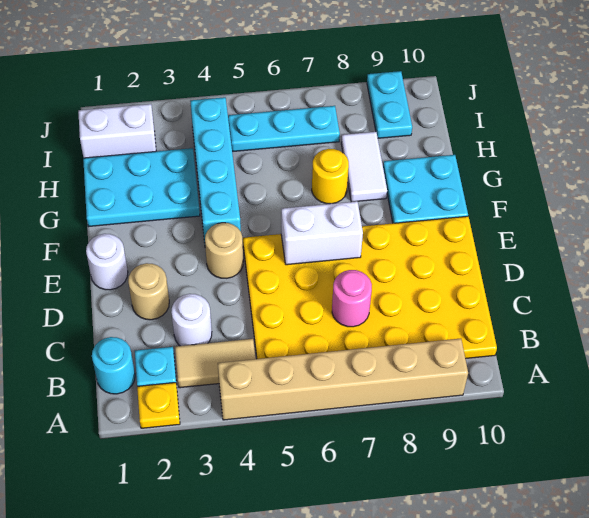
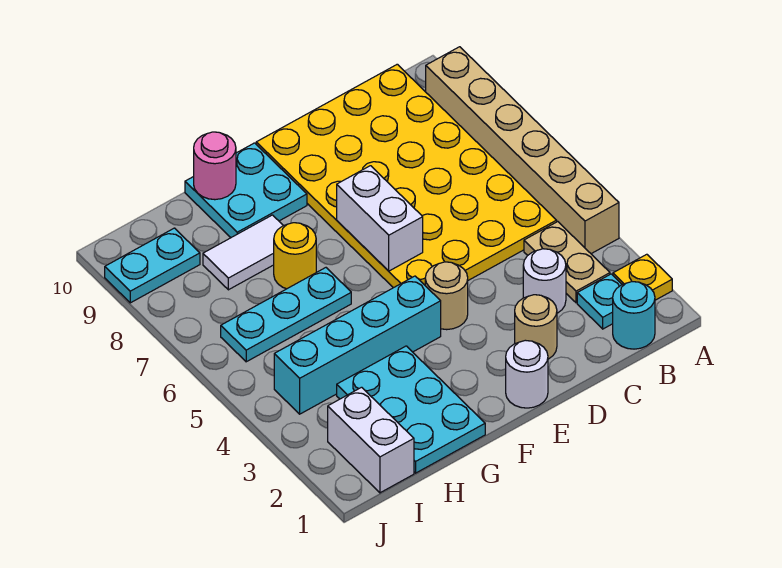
tan 1x2 tile [175,339,256,388] -> tan 1x2 plate [524,222,610,303]
pink 1x1 round brick [332,270,372,327] -> pink 1x1 round brick moved to [194,132,236,200]
cyan 1x3 plate [228,106,340,152] -> cyan 1x3 plate turned to [221,268,351,362]

